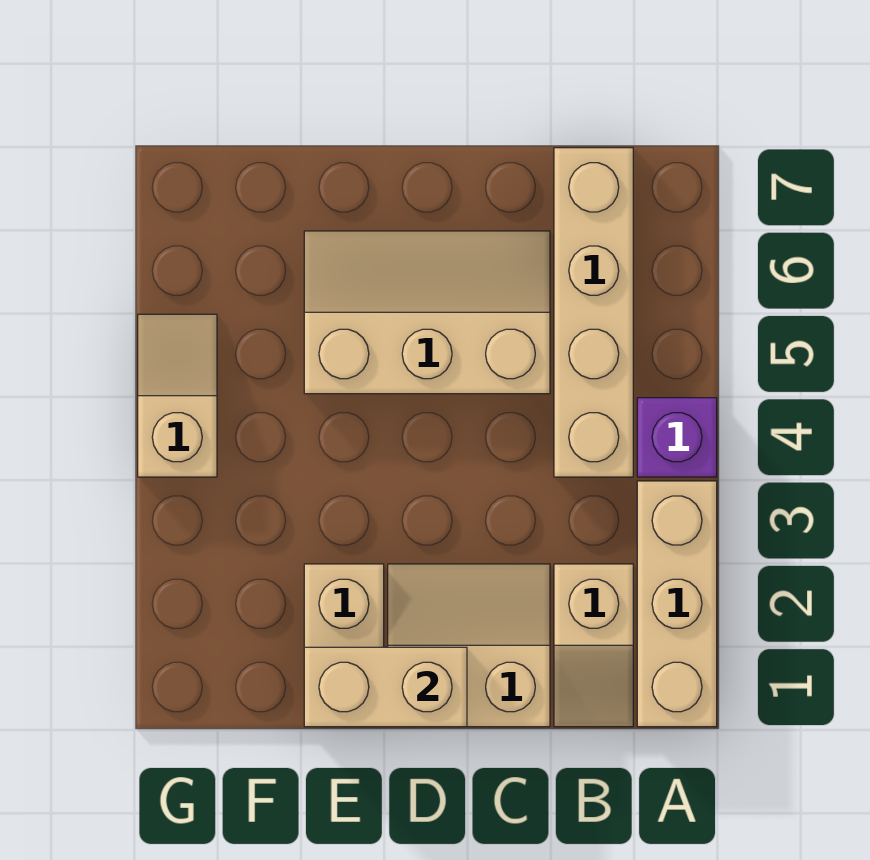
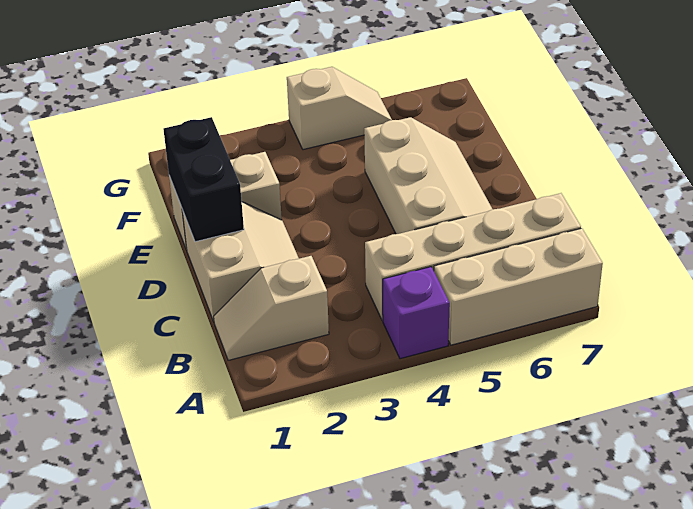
tan 1x3 brick [637,481,717,727] -> tan 1x3 brick moved to [434,228,603,345]
tan 1x2 brick [304,647,467,727] -> black 1x2 brick [164,117,244,242]

